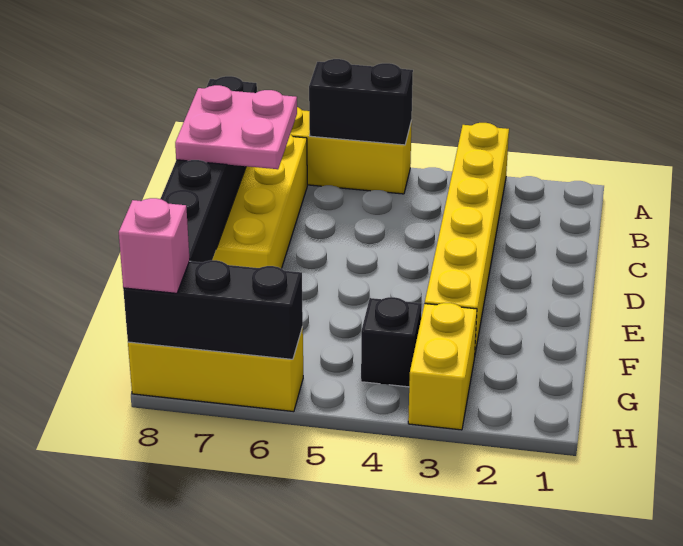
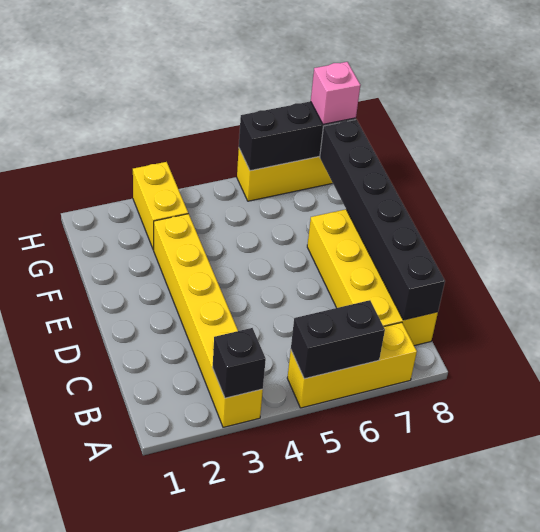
pink 2x2 plate [175,85,297,169] -> none
black 1x1 brick [361,297,422,387] -> black 1x1 brick moved to [213,328,266,398]

